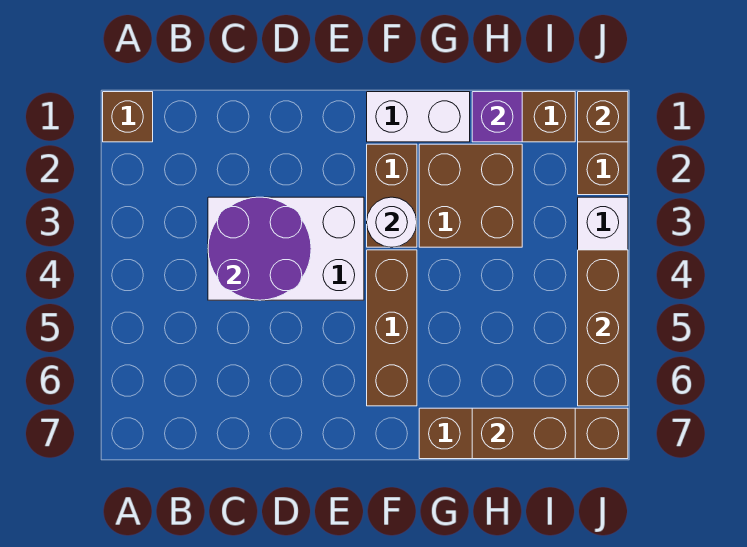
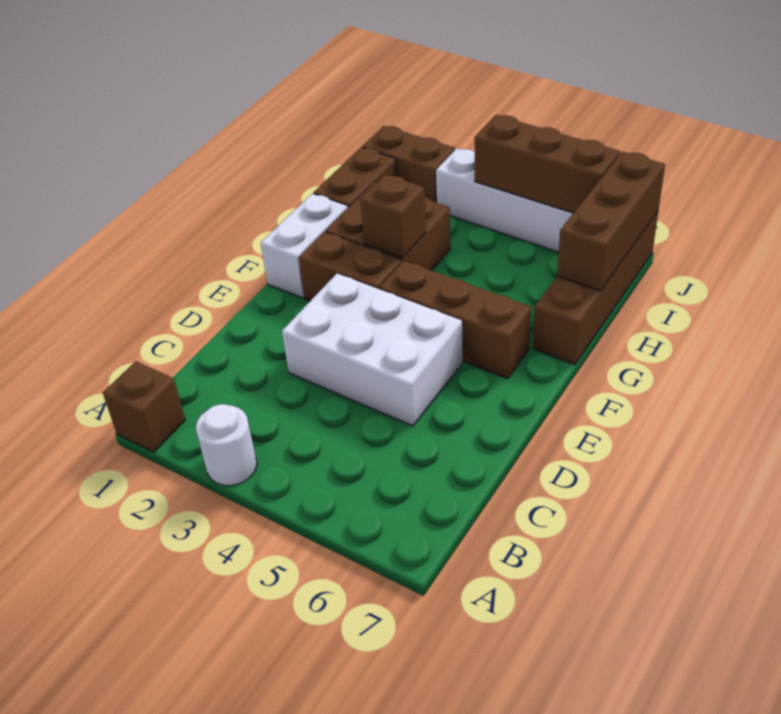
white 2x3 brick [208,197,364,300] -> white 2x3 brick turned to [282,273,463,426]
purple 2x2 round brick [208,197,311,300] -> none
white 1x1 round brick [367,197,417,247] -> white 1x1 round brick moved to [196,404,257,486]
purple 1x1 brick [472,92,522,142] -> none
brown 1x2 brick [472,408,575,459] -> brown 1x3 brick [557,152,665,291]
brown 1x1 brick [578,92,628,142] -> brown 1x1 brick moved to [360,174,426,258]

